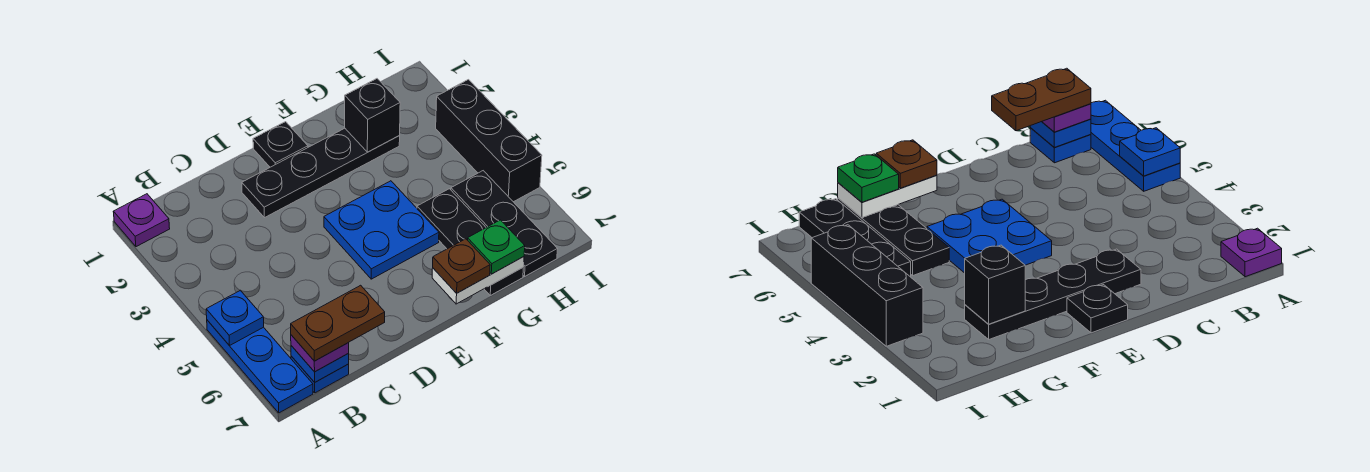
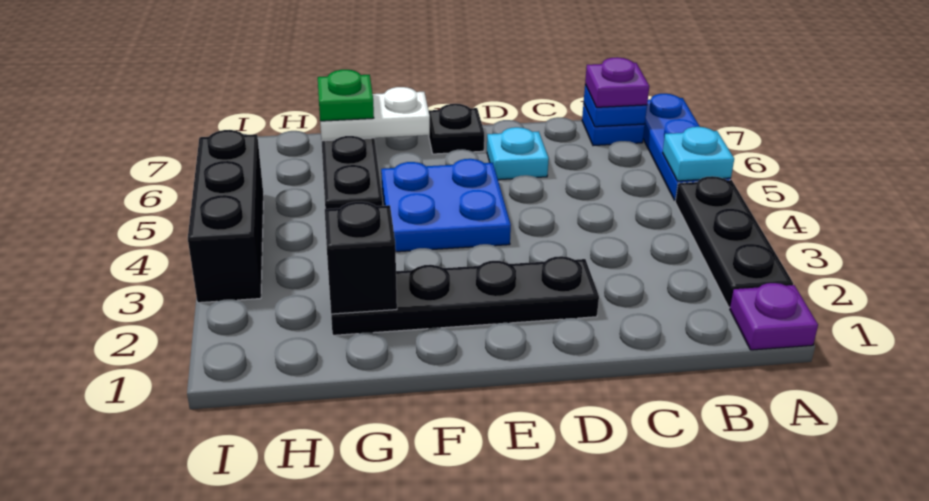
blue 1x1 plate [206,290,264,346] -> cyan 1x1 plate [663,127,734,181]
brown 1x2 plate [291,285,385,361] -> none
none -> cyan 1x1 plate [487,127,549,180]
black 1x1 plate [253,122,308,167] -> black 1x1 plate moved to [429,104,484,154]
brown 1x1 plate [433,239,490,293] -> none
black 1x3 plate [451,171,557,276] -> black 1x3 plate moved to [675,176,793,308]

